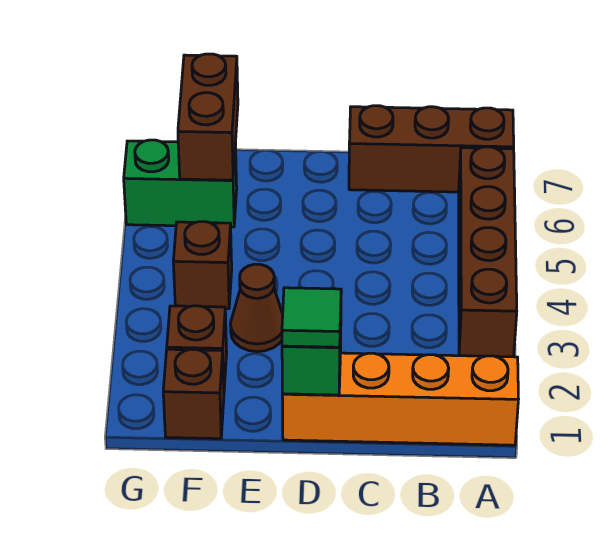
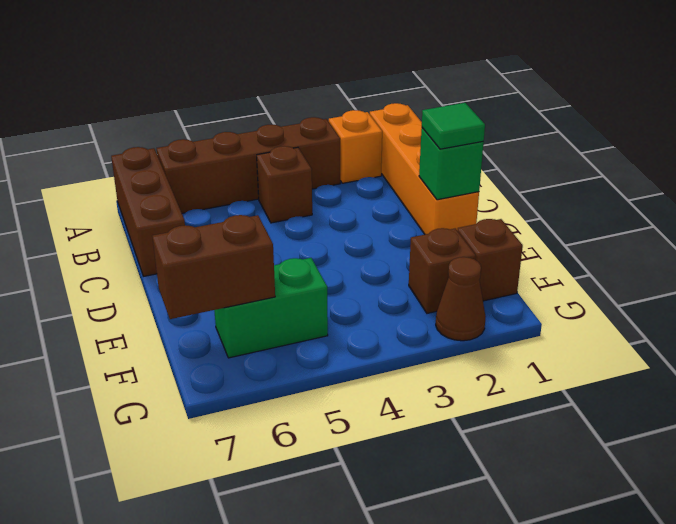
none -> orange 1x1 brick [329,110,382,183]
brown 1x1 cone [230,264,283,352] -> brown 1x1 cone moved to [436,257,486,341]
brown 1x1 brick [173,222,232,309] -> brown 1x1 brick moved to [257,146,312,223]
green 1x2 brick [124,140,237,227] -> green 1x2 brick turned to [214,258,328,358]

